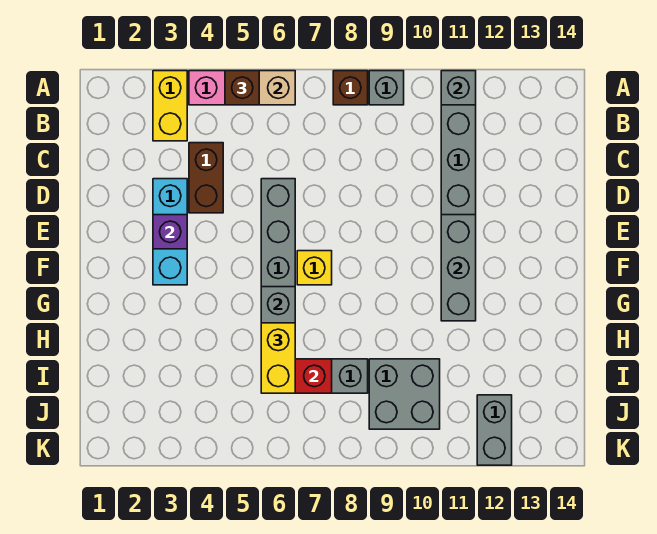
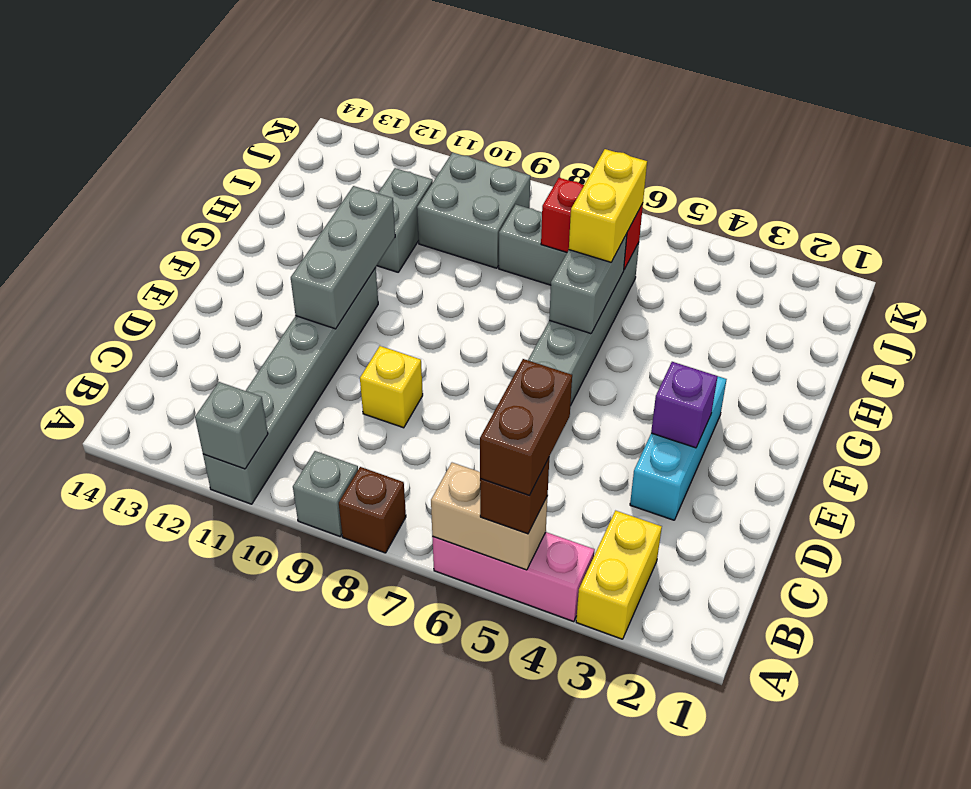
brown 1x2 brick [189,143,223,213] -> brown 1x2 brick moved to [480,359,572,495]
yellow 1x1 brick [297,251,332,285] -> yellow 1x1 brick moved to [360,346,423,428]
grey 1x2 brick [477,395,512,465] -> grey 1x2 brick moved to [377,168,433,272]

